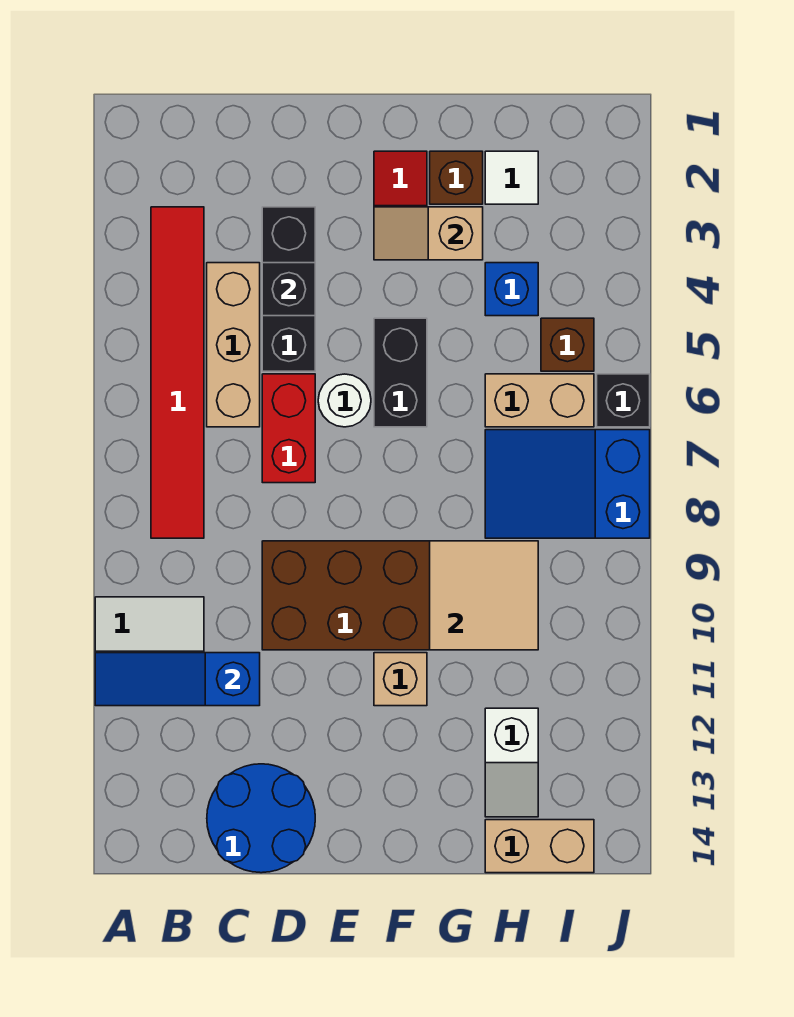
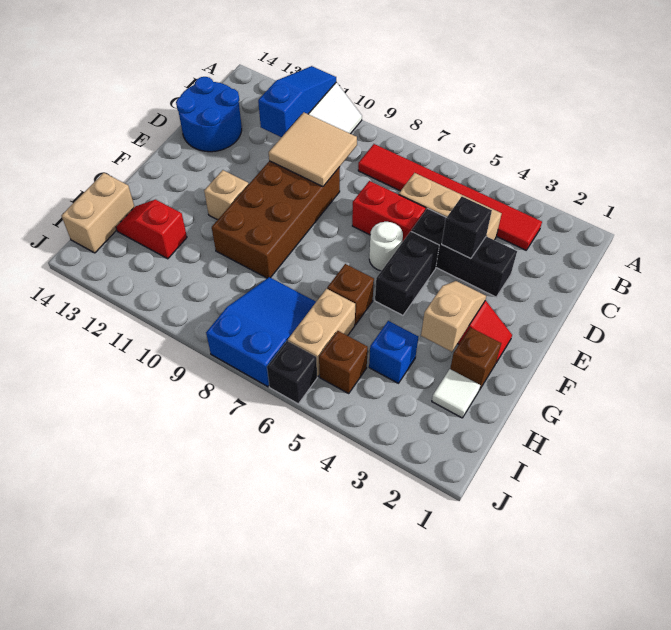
black 1x2 brick [374,318,427,427] -> black 1x2 brick turned to [375,231,439,315]
none -> brown 1x1 brick [327,264,374,325]
tan 2x2 tile [430,541,538,650] -> tan 2x2 tile moved to [269,112,357,187]
white 1x2 slope [485,708,538,817] -> red 1x2 slope [116,200,187,259]

